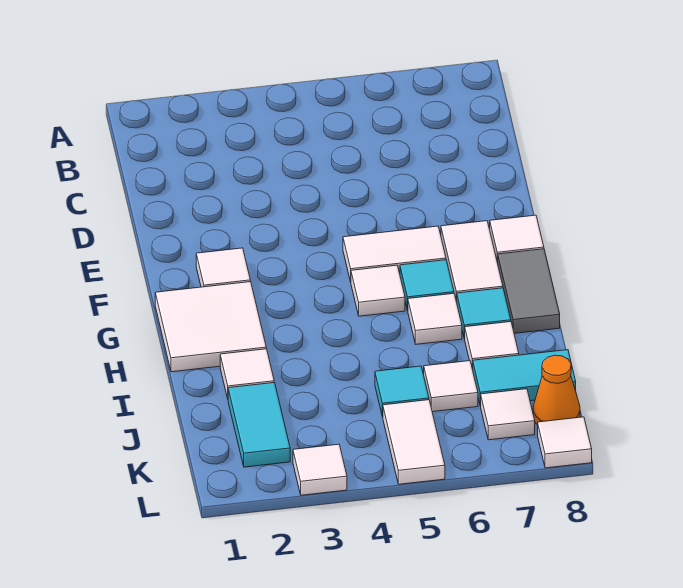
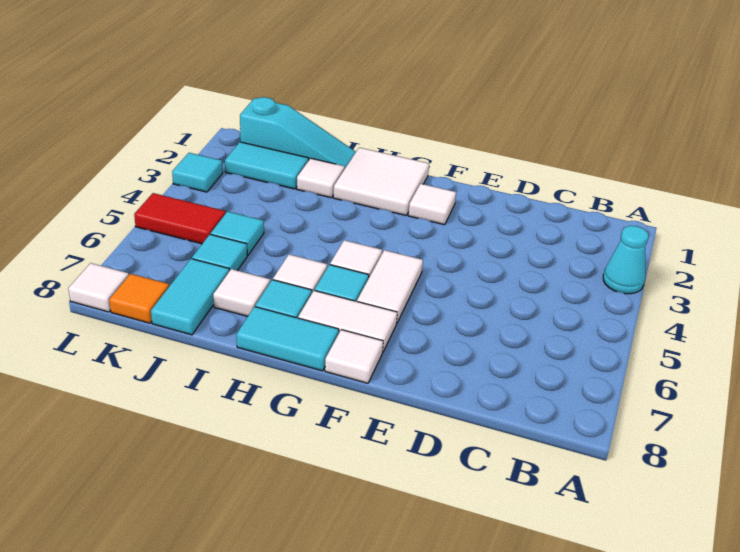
none -> cyan 1x1 cone [603,226,649,294]
grey 1x2 tile [498,249,560,333] -> cyan 1x2 tile [237,307,339,371]
none -> cyan 1x3 slope [240,97,356,168]
white 1x1 tile [424,361,478,412] -> cyan 1x1 tile [192,234,247,271]
white 1x2 tile [383,400,445,484] -> red 1x2 tile [134,193,226,244]
white 1x1 tile [481,389,535,440] -> none
orange 1x1 cone [533,355,580,425] -> orange 1x1 tile [109,274,169,323]
white 1x1 tile [293,444,347,495] -> cyan 1x1 tile [172,153,223,192]

